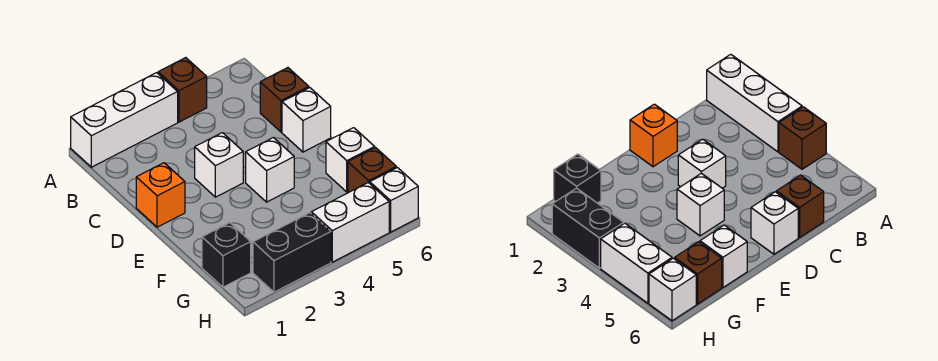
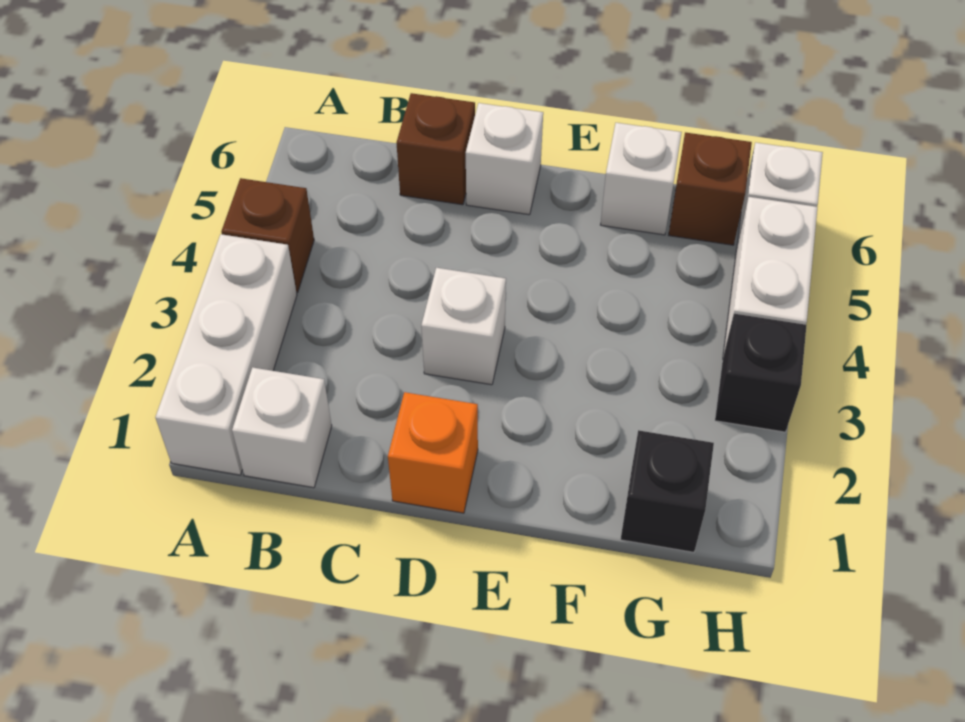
white 1x1 brick [246,138,294,202] -> white 1x1 brick moved to [232,367,332,488]
black 1x2 brick [253,213,331,292] -> black 1x1 brick [715,314,807,432]

